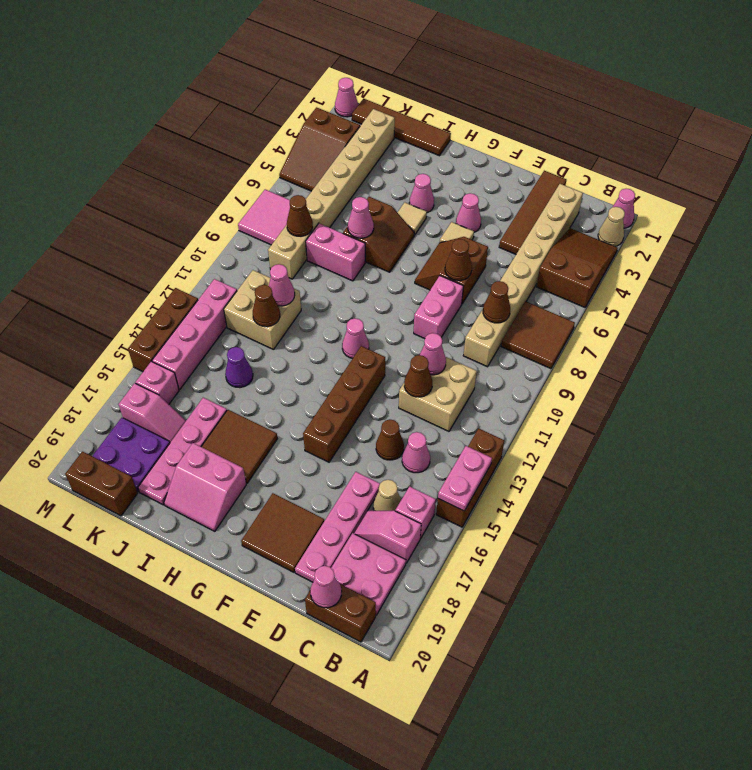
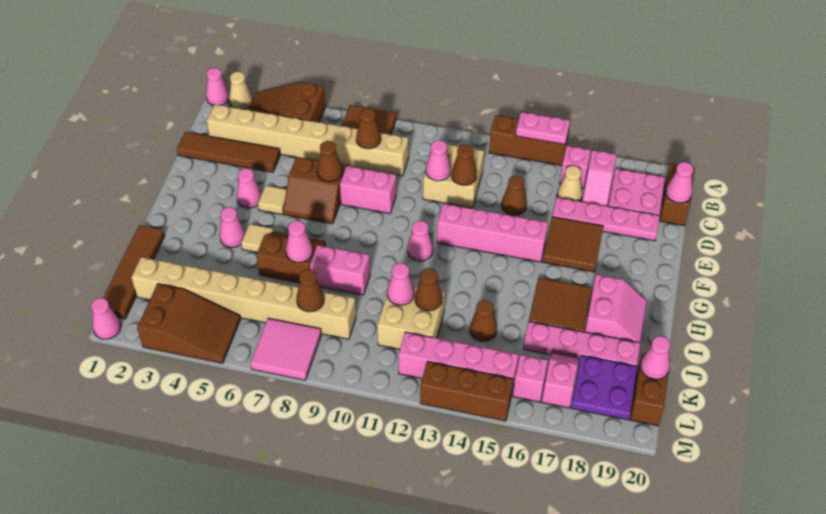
pink 1x1 cone [402,432,430,473] -> pink 1x1 cone moved to [640,336,670,379]
brown 2x2 tile [241,493,324,572] -> brown 2x2 tile moved to [542,217,603,272]
brown 1x4 brick [303,346,385,462] -> pink 1x4 brick [437,204,548,262]
pink 1x2 brick [306,223,365,281] -> pink 1x2 brick turned to [310,245,370,295]
purple 1x1 cone [225,347,253,388] -> brown 1x1 cone [470,300,497,341]

